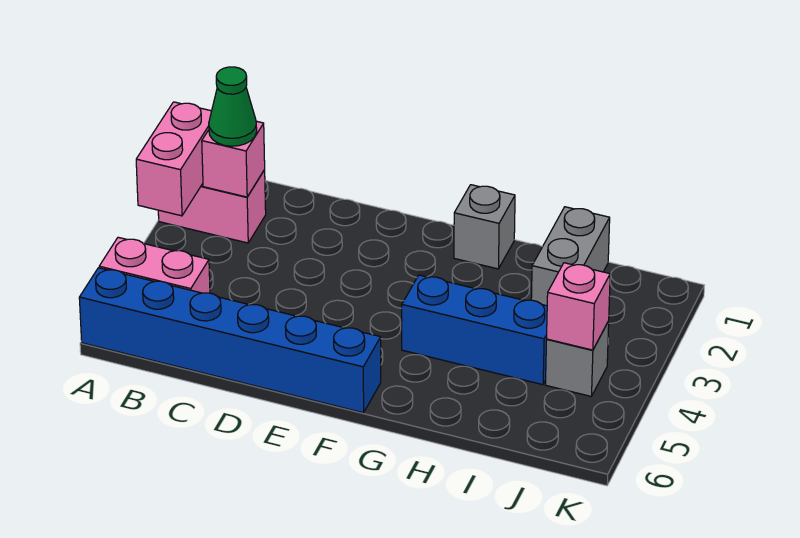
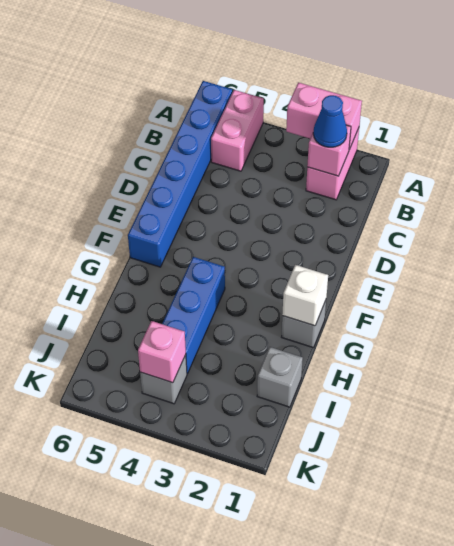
green 1x1 cone [209,67,257,146] -> blue 1x1 cone [313,95,347,147]
none -> white 1x1 brick [282,265,328,326]
grey 1x2 brick [531,207,610,306] -> grey 1x1 brick [257,347,303,407]

